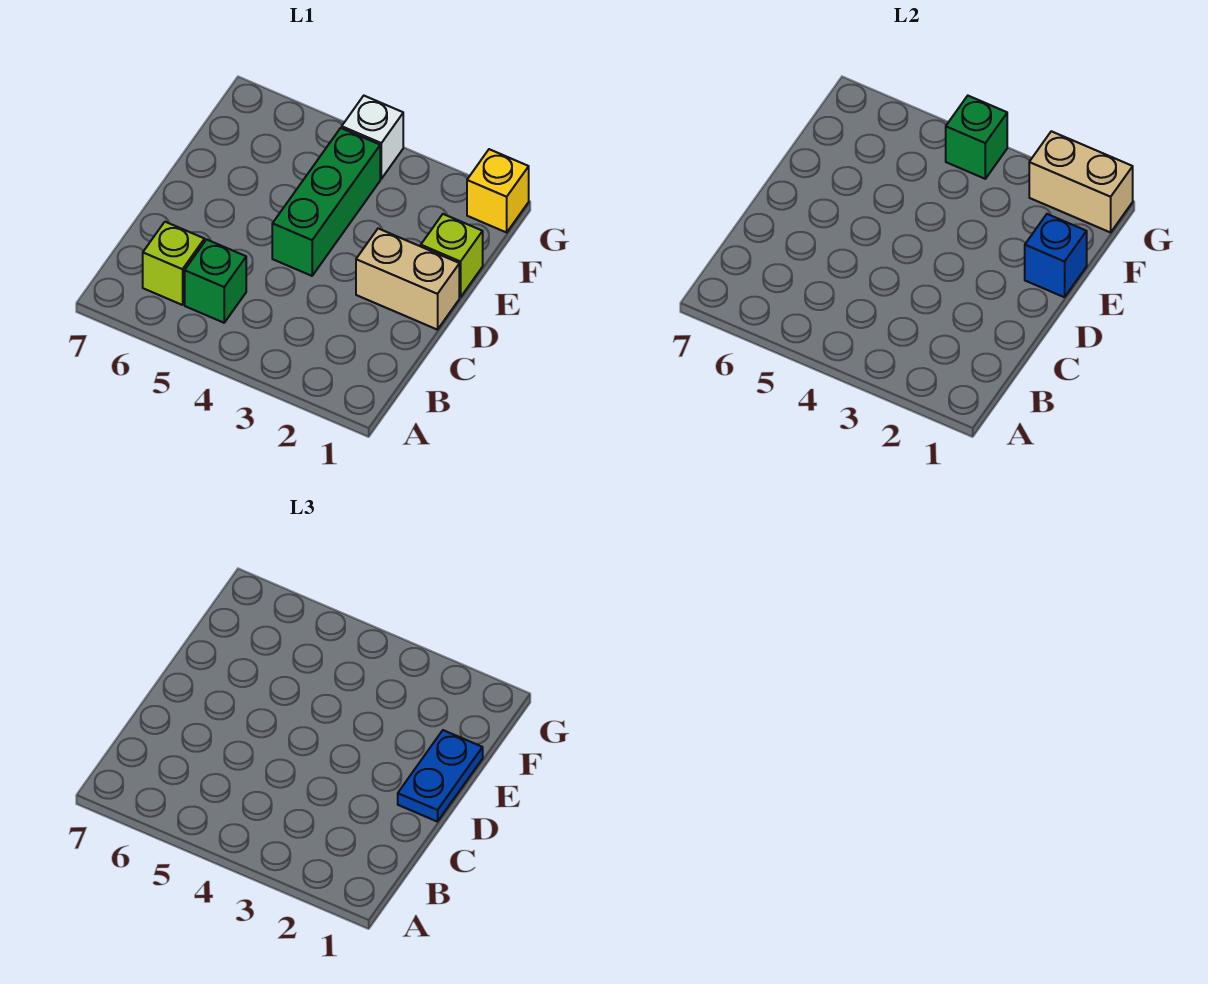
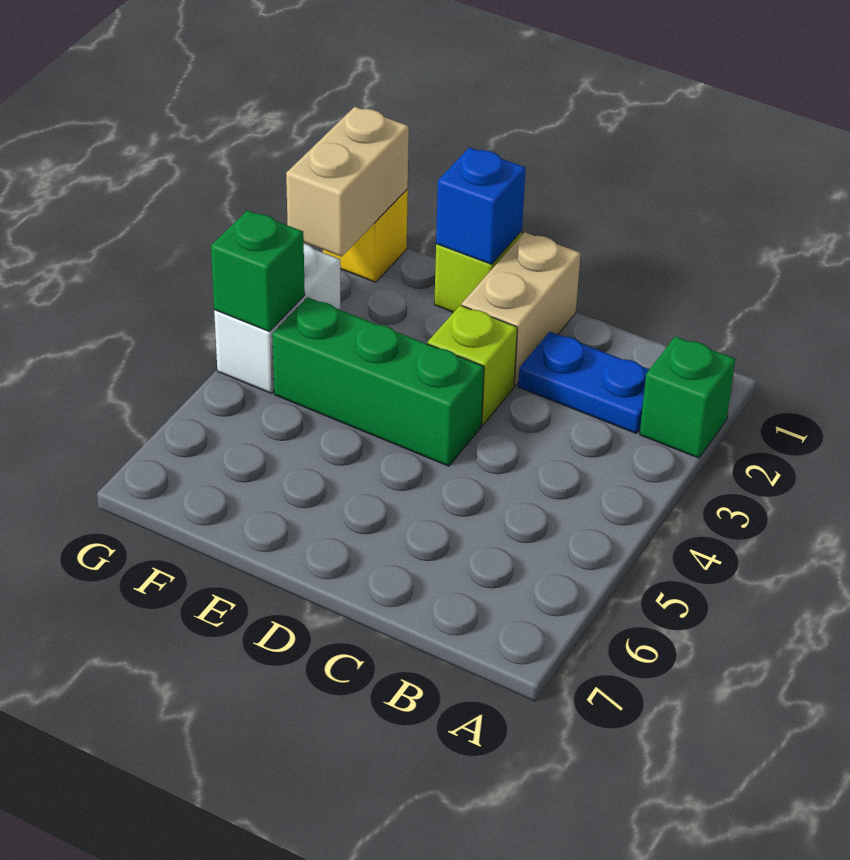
green 1x1 brick [185,240,246,323] -> green 1x1 brick moved to [640,336,735,458]
lime 1x1 brick [143,222,205,305] -> lime 1x1 brick moved to [428,305,517,425]
blue 1x2 plate [398,730,483,822] -> blue 1x2 plate moved to [518,332,649,434]
white 1x1 brick [342,96,403,179] -> white 1x2 brick [214,243,340,393]

